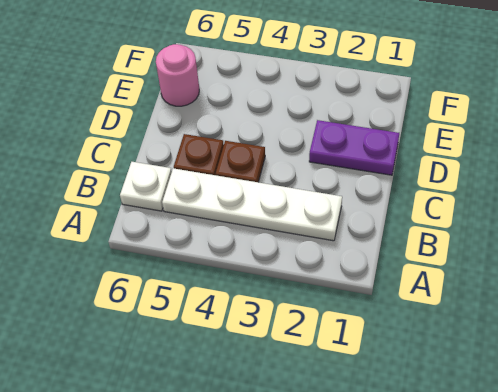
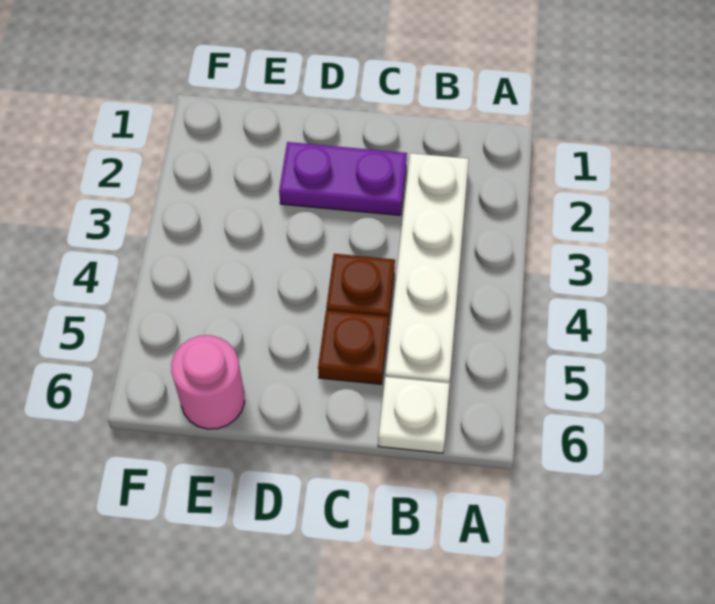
purple 1x2 plate [309,120,399,175] -> purple 1x2 plate turned to [279,142,407,215]

